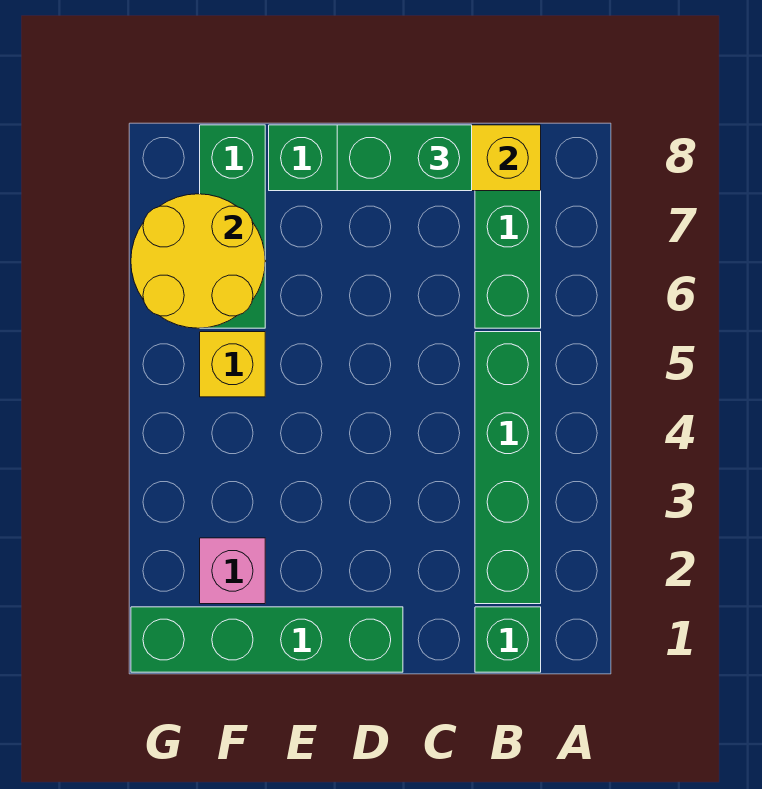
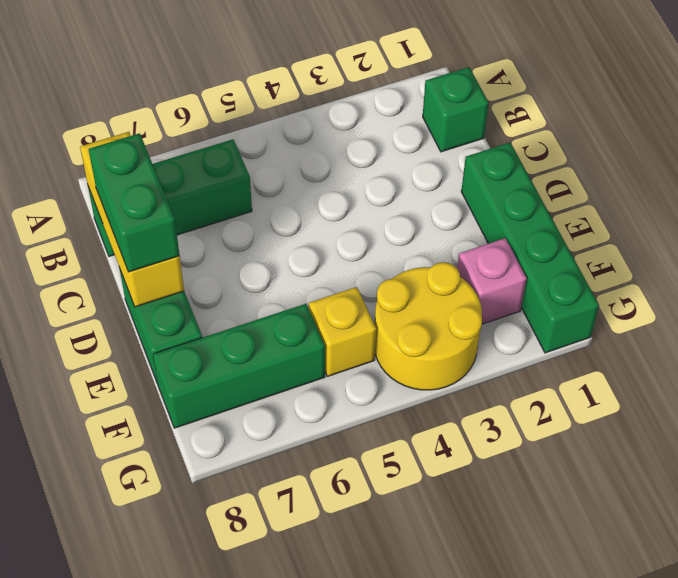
green 1x4 brick [475,332,541,604] -> none
yellow 2x2 round brick [131,194,265,328] -> yellow 2x2 round brick moved to [375,262,482,390]

